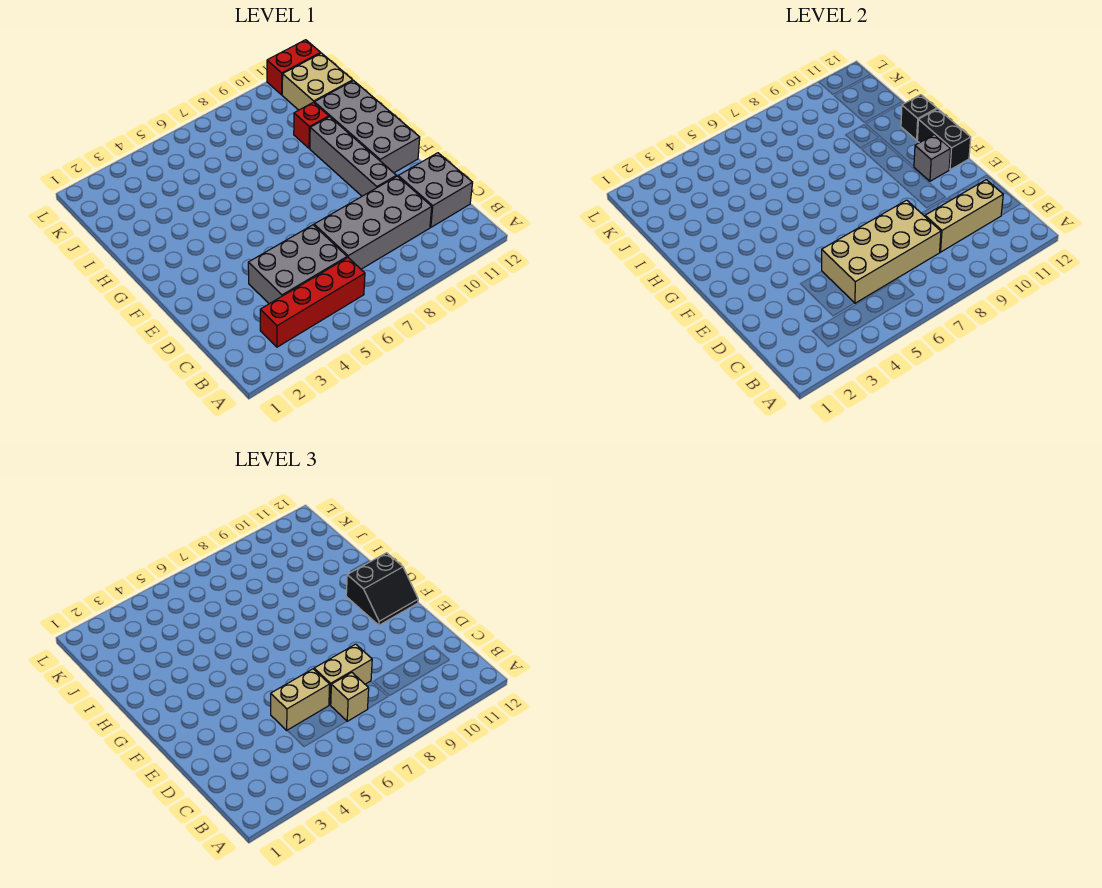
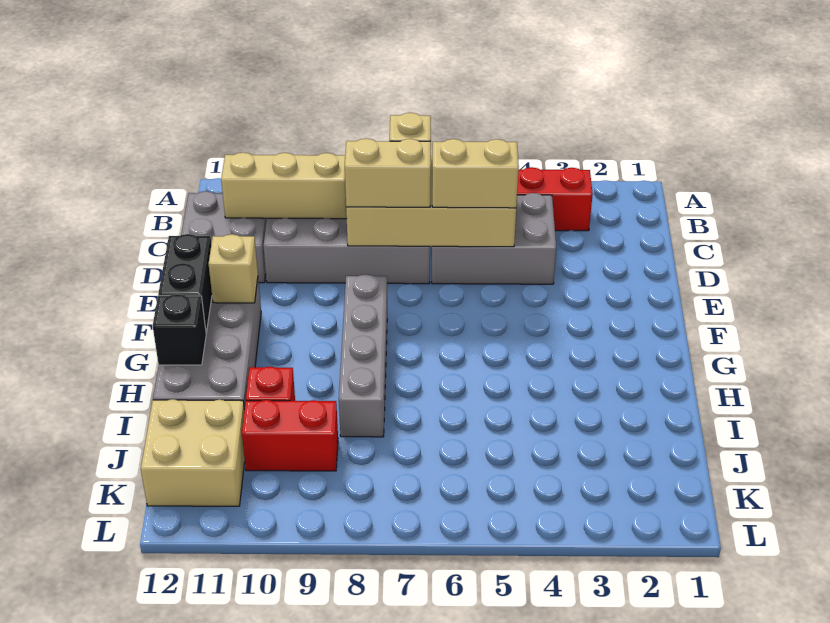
grey 1x4 brick [310,117,396,196] -> grey 1x4 brick moved to [339,274,387,437]
grey 1x1 brick [914,135,951,181] -> tan 1x1 brick [209,234,258,303]
black 2x2 slope [346,553,418,625] -> none
red 1x2 brick [267,40,321,95] -> red 1x2 brick moved to [242,400,338,471]

